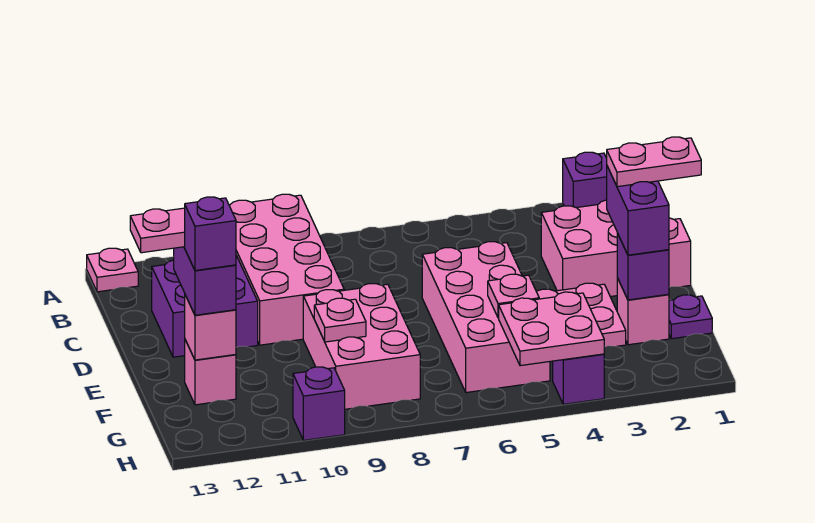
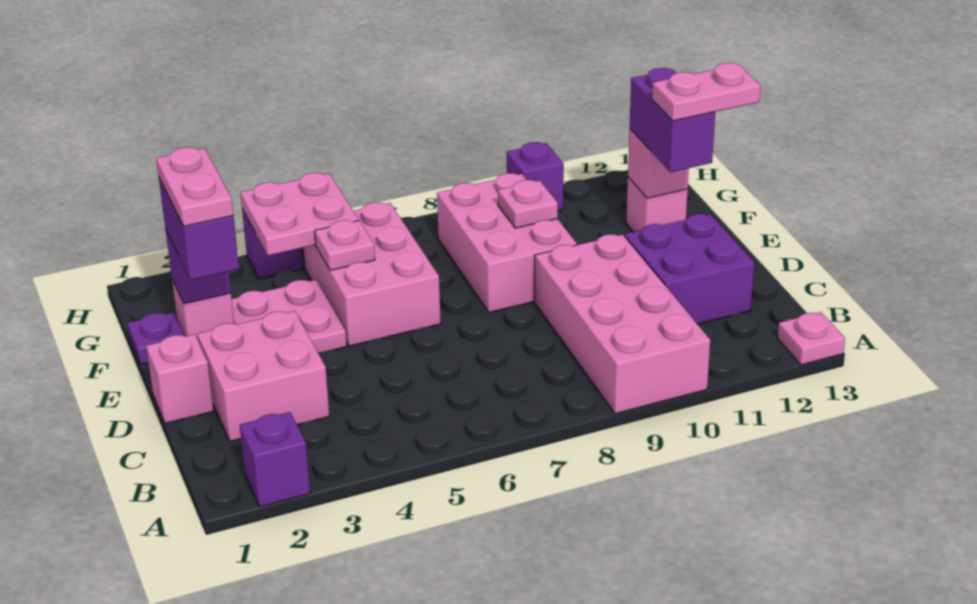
pink 2x4 brick [422,242,550,393] -> pink 2x3 brick [304,202,441,346]
pink 1x2 plate [607,137,701,187] -> pink 1x2 plate turned to [156,147,233,226]
purple 1x1 brick [185,197,236,271] -> none

